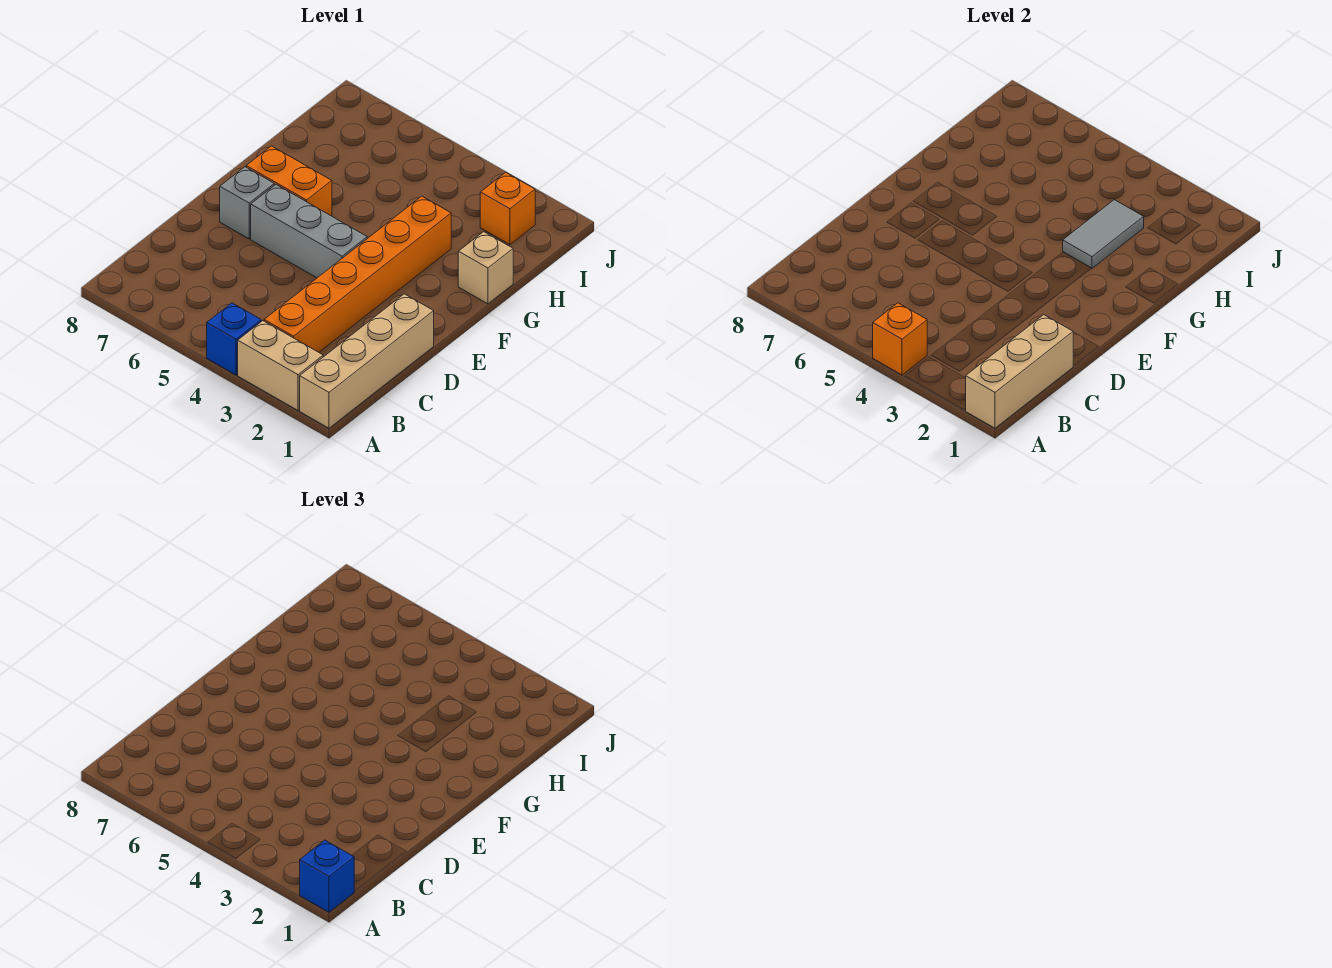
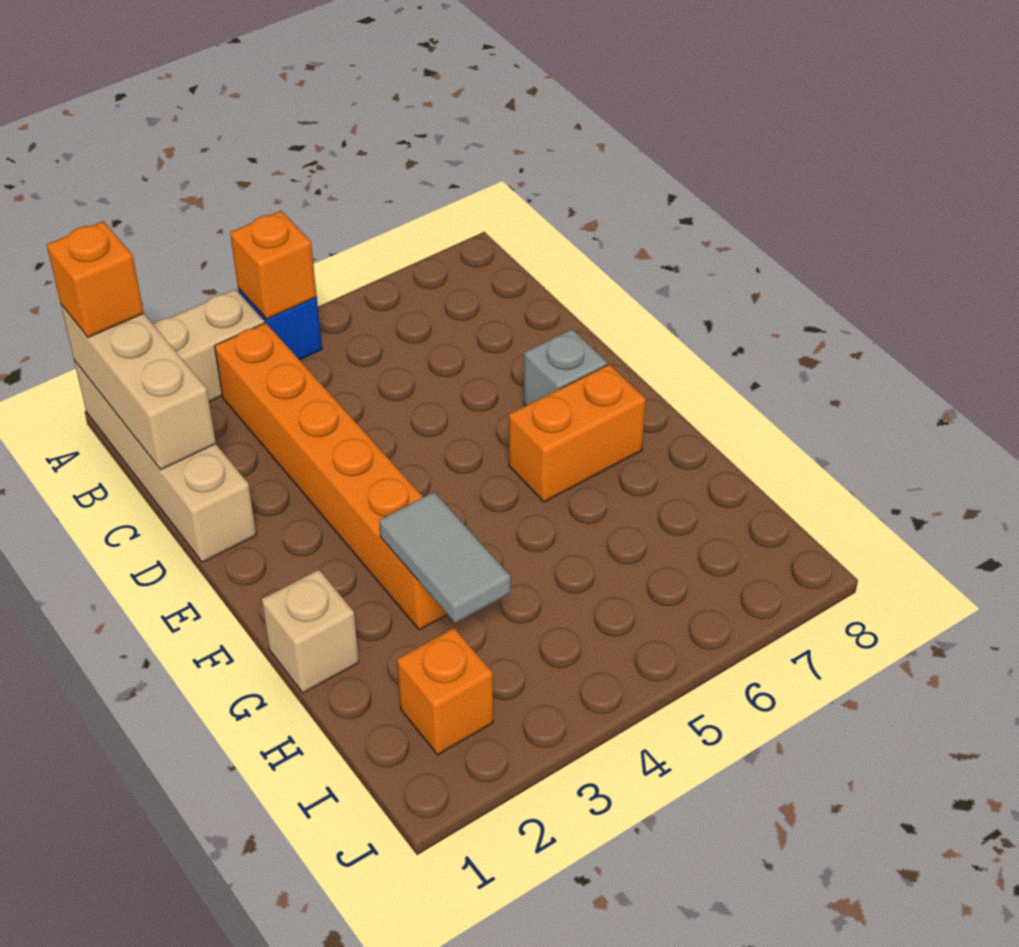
blue 1x1 brick [300,840,354,912] -> orange 1x1 brick [47,221,144,337]
grey 1x3 brick [251,185,367,278] -> none

